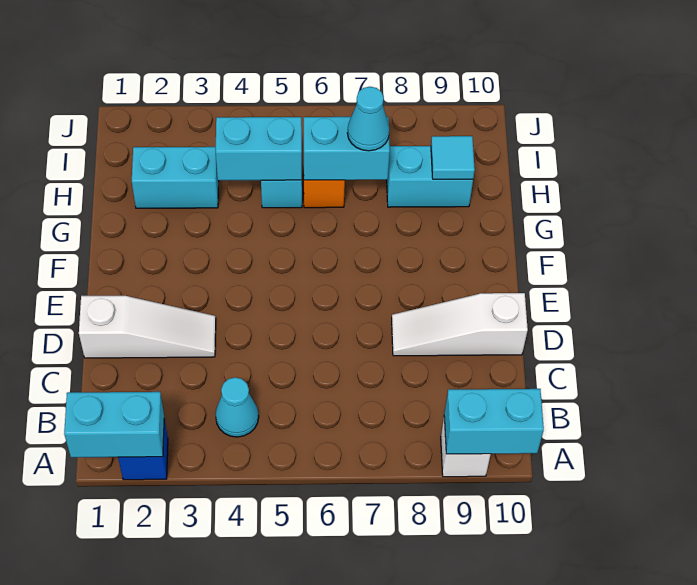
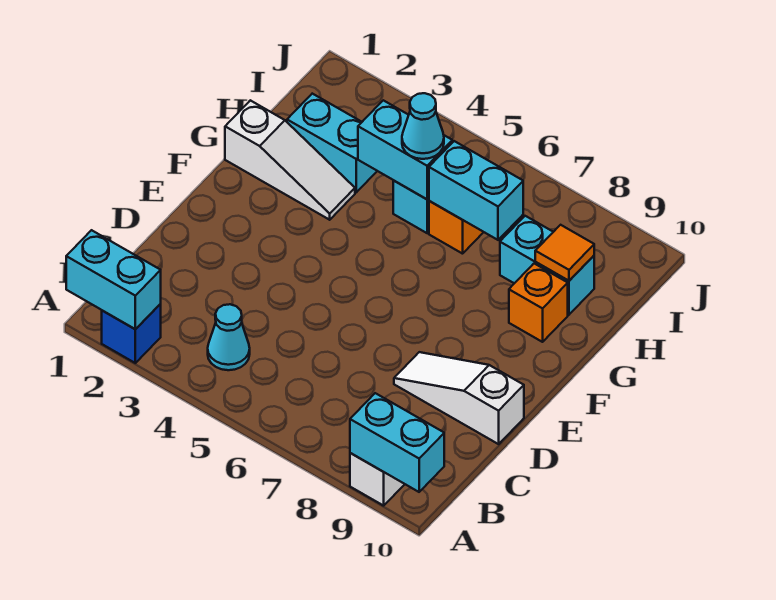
white 1x3 slope [79,296,216,358] -> white 1x3 slope moved to [225,100,355,220]
none -> orange 1x1 brick [509,263,568,342]
cyan 1x1 cone [347,87,389,151] -> cyan 1x1 cone moved to [402,93,444,159]
cyan 1x1 tile [431,136,475,179] -> orange 1x1 tile [535,225,594,281]

